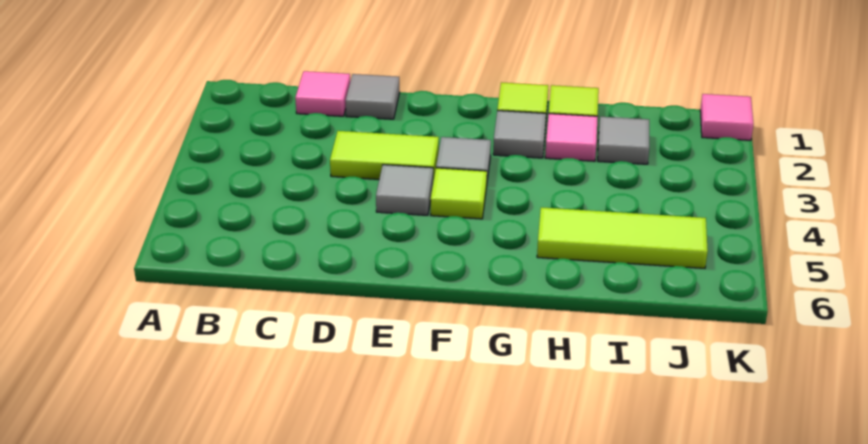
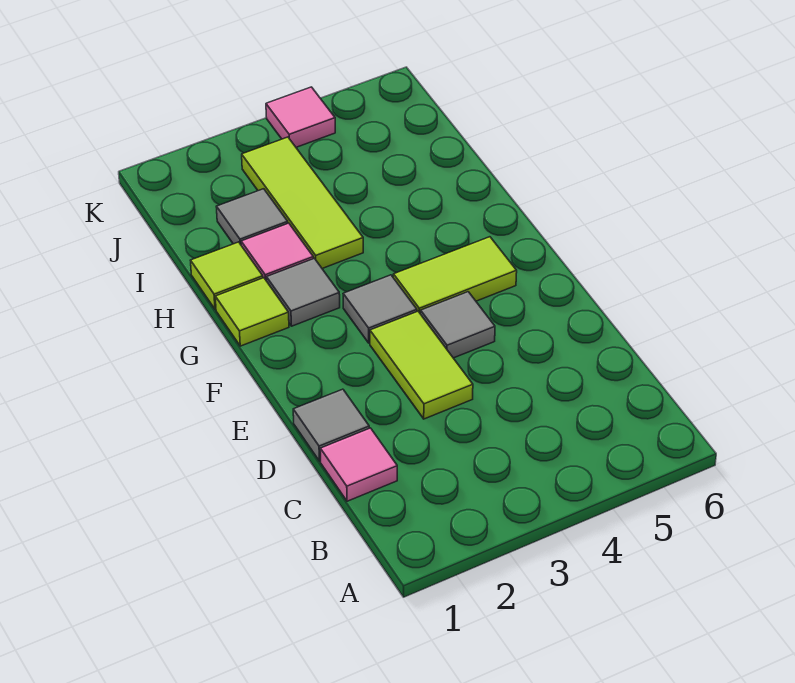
lime 1x1 tile [431,168,487,219] -> lime 1x2 tile [393,237,517,314]
lime 1x3 tile [537,207,708,268] -> lime 1x3 tile moved to [242,137,363,269]
pink 1x1 tile [700,94,753,140] -> pink 1x1 tile moved to [266,87,335,147]

